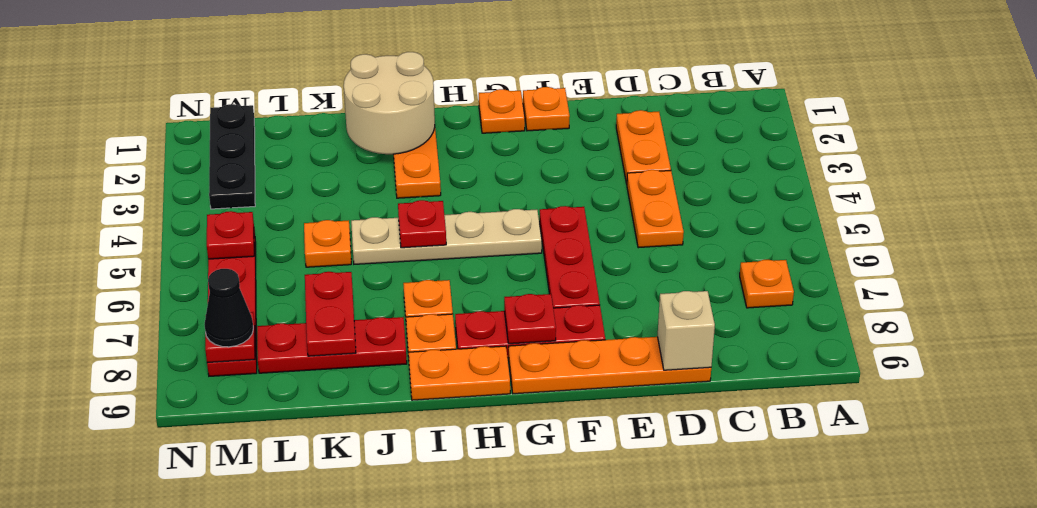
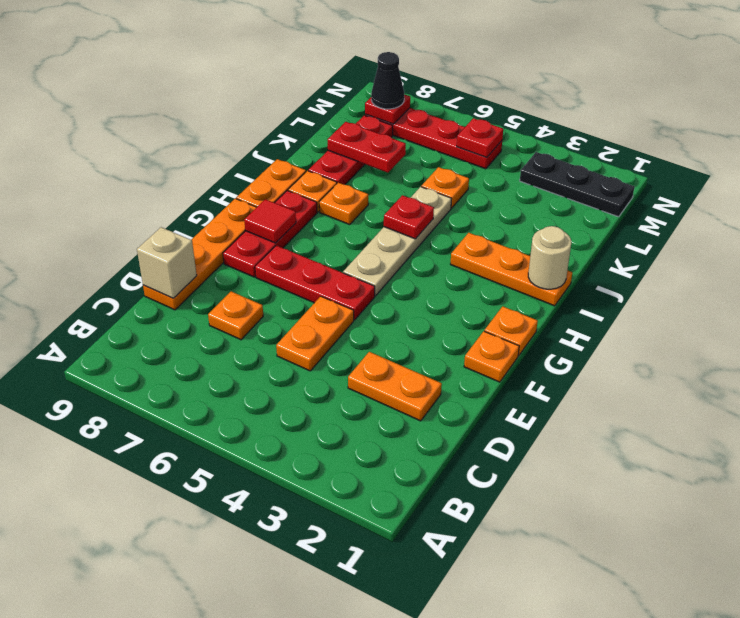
orange 1x1 plate [740,260,794,308] -> orange 1x1 plate moved to [208,291,263,340]
orange 1x2 plate [627,170,684,248] -> orange 1x2 plate turned to [276,296,354,371]
red 1x1 plate [504,294,556,344] -> red 1x1 tile [244,199,296,243]
tan 2x2 round brick [344,52,435,154] -> tan 1x1 round brick [528,226,571,289]

